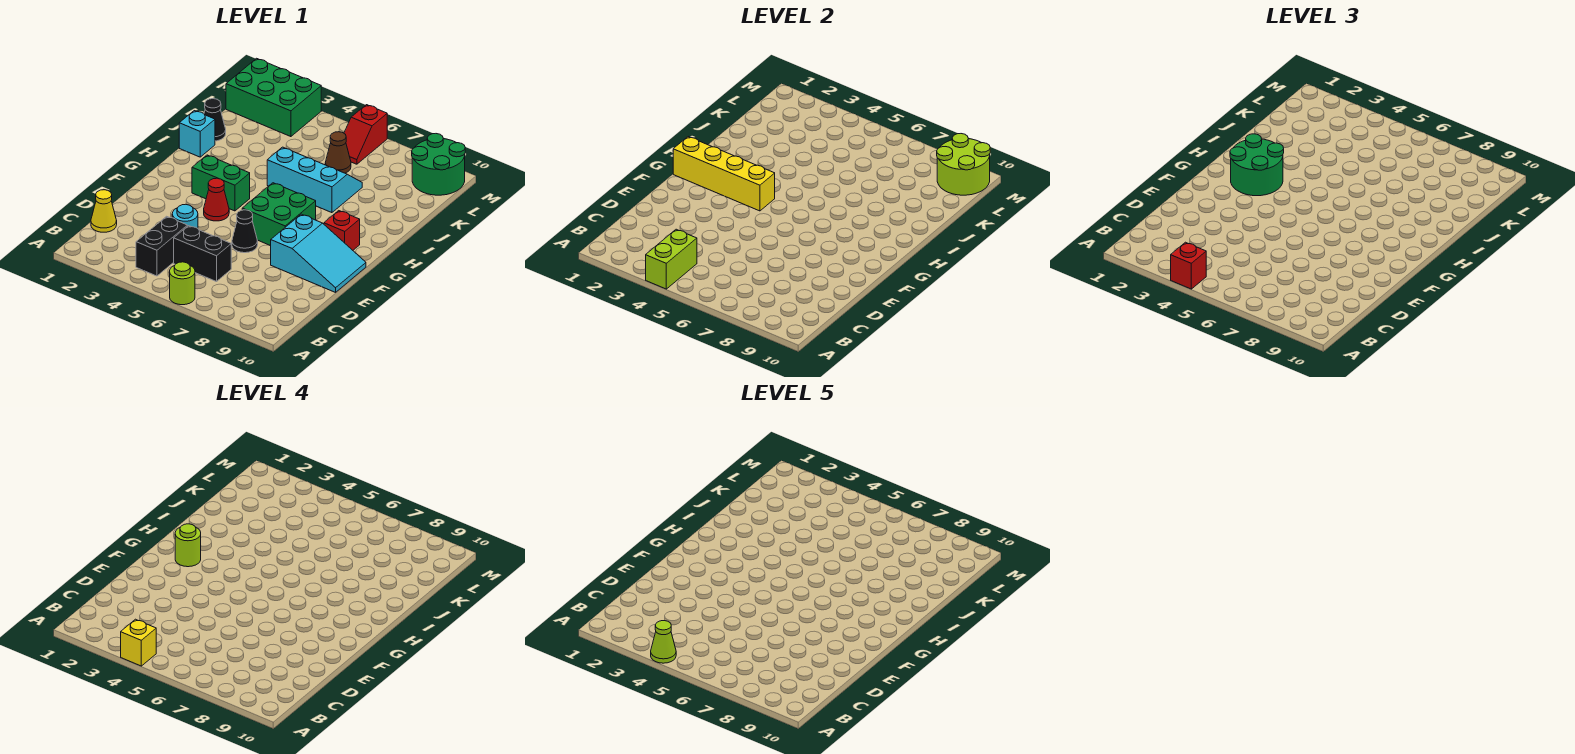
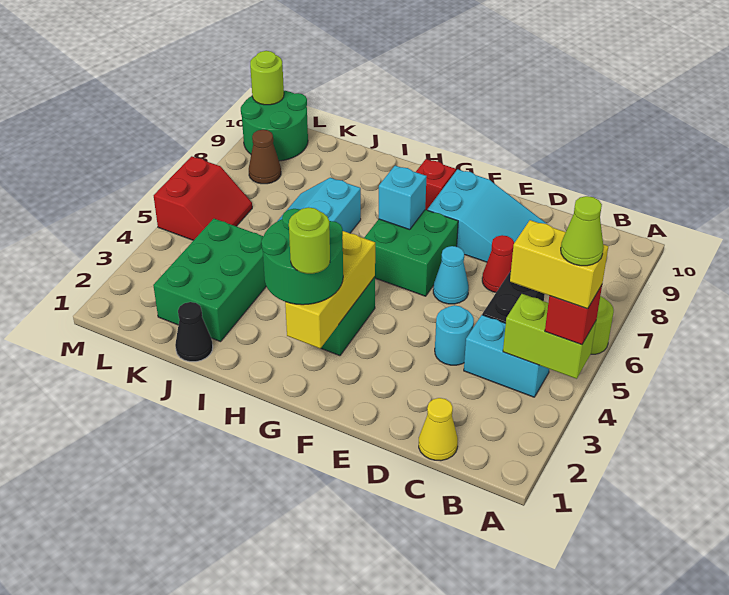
yellow 1x1 brick [121,619,156,666] -> yellow 1x2 brick [510,220,608,309]
black 1x2 brick [136,216,187,276] -> cyan 1x2 brick [464,315,549,397]
black 1x1 cone [232,210,258,253] -> cyan 1x1 cone [433,246,469,304]
cyan 2x3 slope [271,214,366,292] -> cyan 2x3 slope turned to [428,169,547,262]
red 1x1 cone [204,178,229,221] -> red 1x1 cone moved to [482,235,514,292]
yellow 1x4 brick [673,137,775,211] -> yellow 1x3 brick [285,231,375,348]
cyan 1x1 brick [179,111,215,157] -> cyan 1x1 brick moved to [379,166,427,230]
brown 1x1 cone [325,132,351,173] -> brown 1x1 cone moved to [249,130,281,184]
green 2x3 brick [226,58,321,137] -> green 2x3 brick moved to [153,219,266,342]
red 1x2 slope [344,105,387,164] -> red 2x2 slope [154,156,252,240]
lime 2x2 round brick [937,134,990,195] -> lime 1x1 round brick [250,51,284,105]

